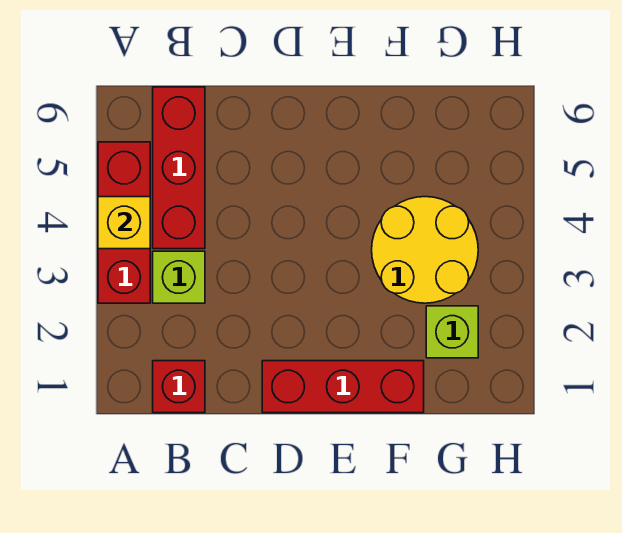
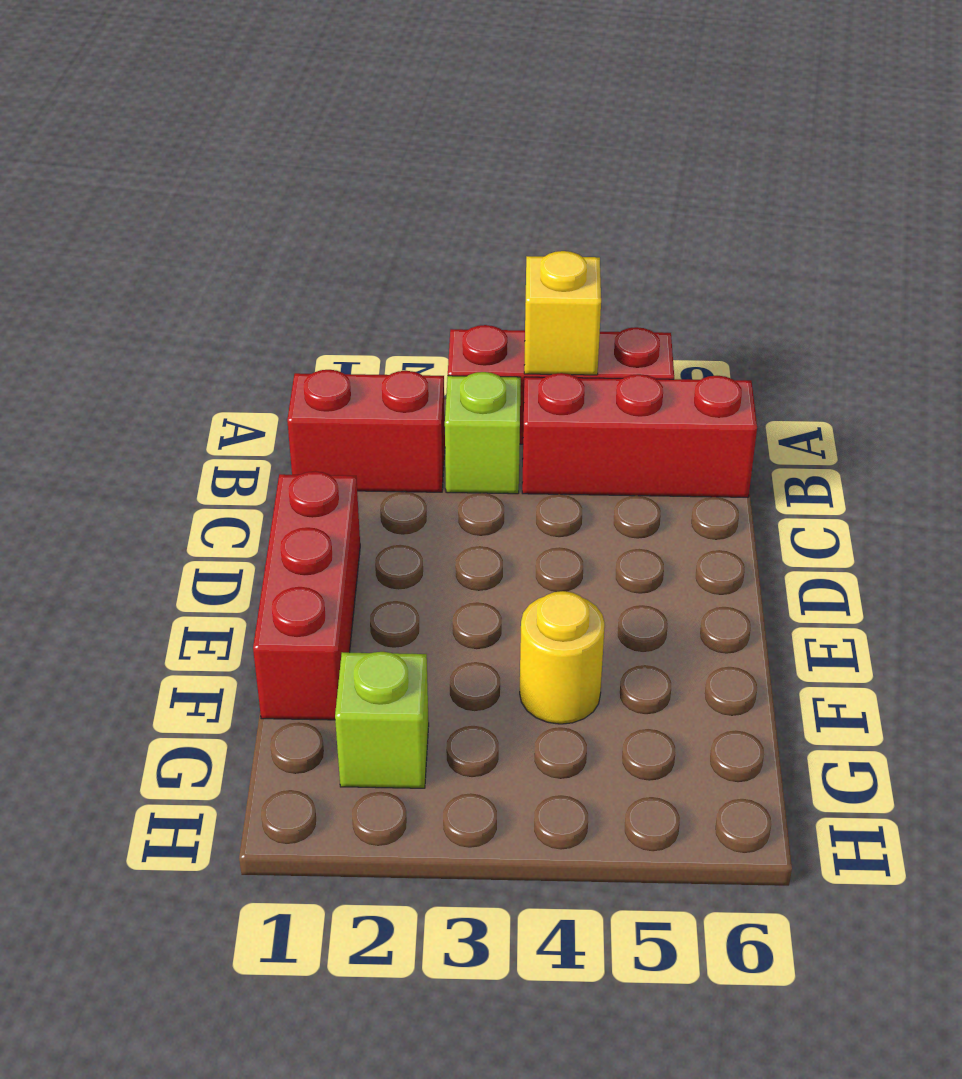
red 1x1 brick [153,361,205,413] -> red 1x2 brick [287,370,445,492]
yellow 2x2 round brick [372,197,478,303] -> yellow 1x1 round brick [520,591,605,724]

